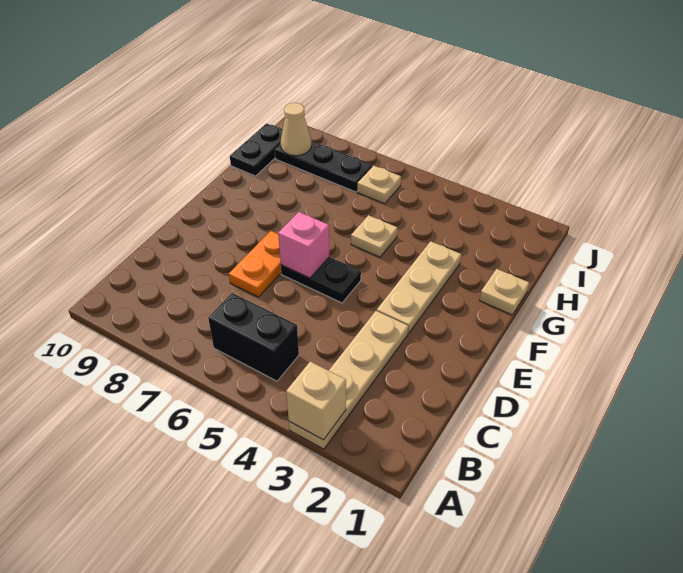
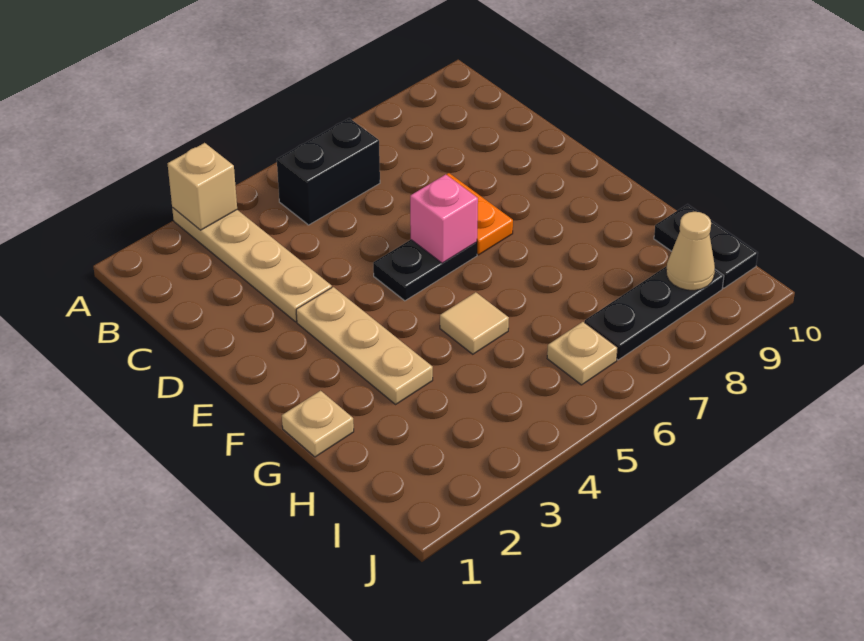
tan 1x1 plate [351,215,397,257] -> tan 1x1 tile [440,292,509,354]

